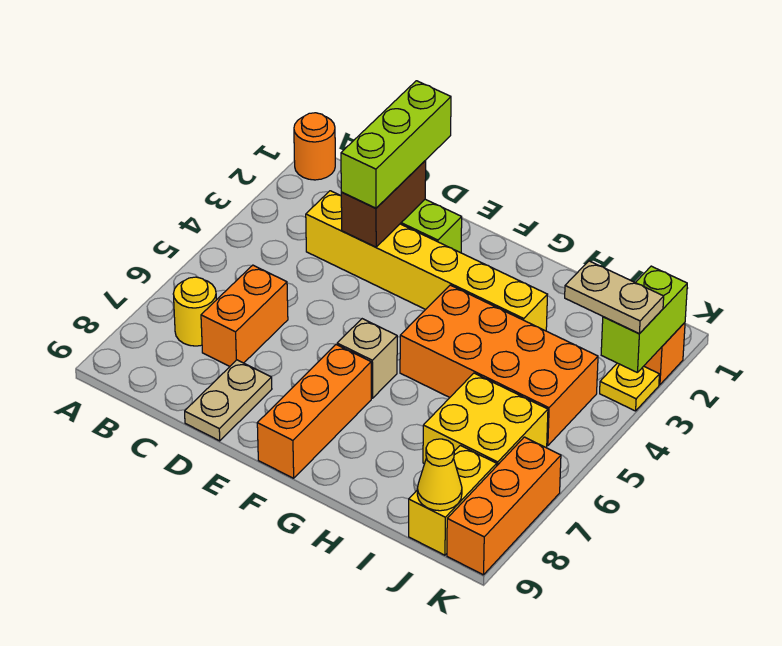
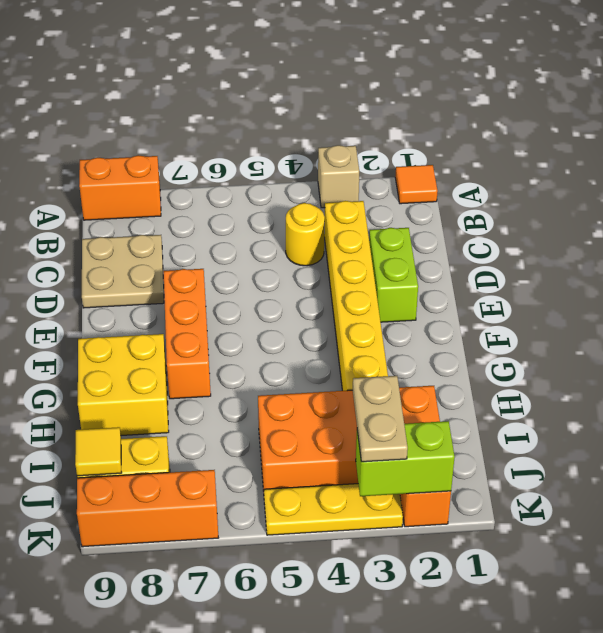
orange 1x1 round brick [294,113,335,180] -> orange 1x1 tile [395,165,438,204]
yellow 1x1 round brick [173,277,216,346] -> yellow 1x1 round brick moved to [286,203,325,266]
orange 1x2 brick [201,265,288,366] -> orange 1x2 brick moved to [79,155,161,220]
lime 1x3 brick [341,81,451,208] -> none
brown 1x2 brick [341,161,426,247] -> none
tan 1x2 plate [185,360,272,441] -> tan 2x2 plate [82,235,164,308]
tan 1x1 brick [337,319,397,398] -> tan 1x1 brick moved to [318,145,359,208]
orange 1x3 brick [257,345,371,478] -> orange 1x3 brick turned to [163,269,211,399]
orange 2x4 brick [400,285,598,446] -> orange 2x4 brick turned to [258,386,440,491]
yellow 2x2 brick [423,373,548,465] -> yellow 2x2 brick moved to [78,334,169,435]
yellow 1x1 cone [417,439,462,511] -> yellow 1x1 tile [75,427,122,476]
yellow 1x1 plate [600,363,659,411] -> yellow 1x3 plate [264,484,403,535]

